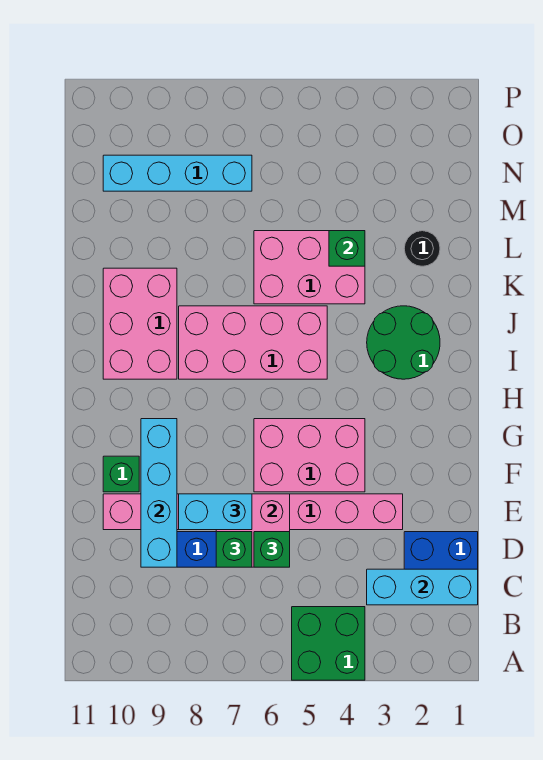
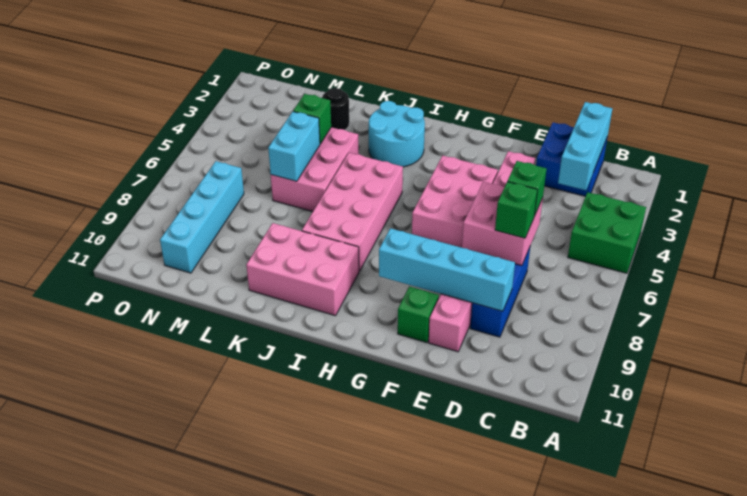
cyan 1x2 brick [179,494,252,530] -> cyan 1x2 brick moved to [268,112,320,181]
green 2x2 round brick [367,306,440,379] -> cyan 2x2 round brick [369,101,425,167]

